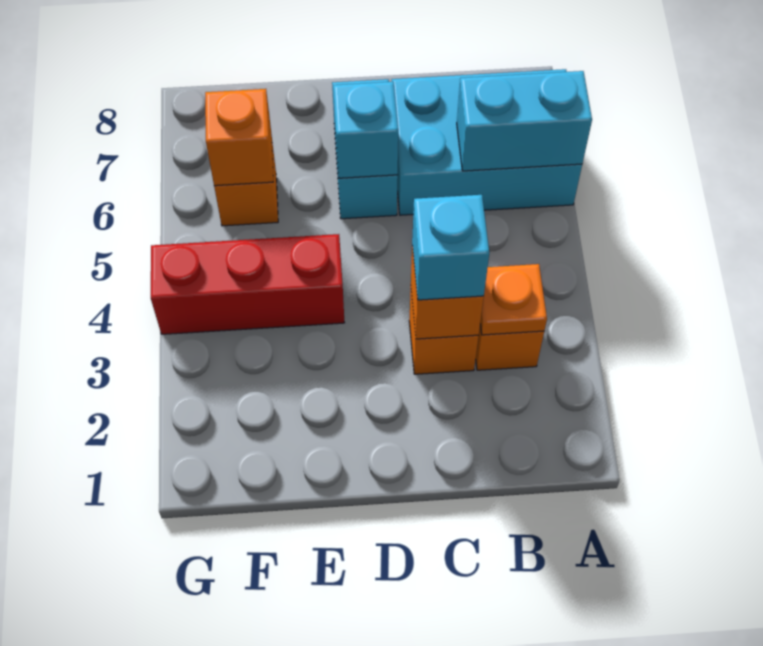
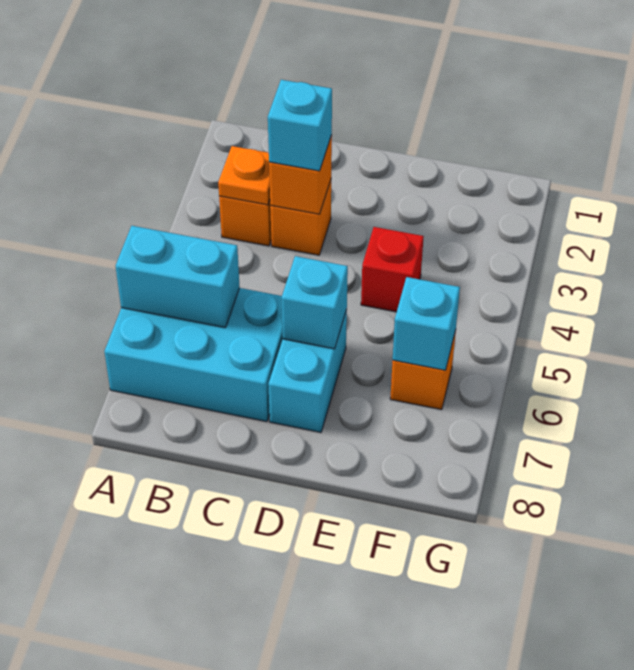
red 1x3 brick [151,234,344,334] -> red 1x1 brick [361,227,424,312]
orange 1x1 brick [205,89,273,186] -> cyan 1x1 brick [393,277,460,370]

